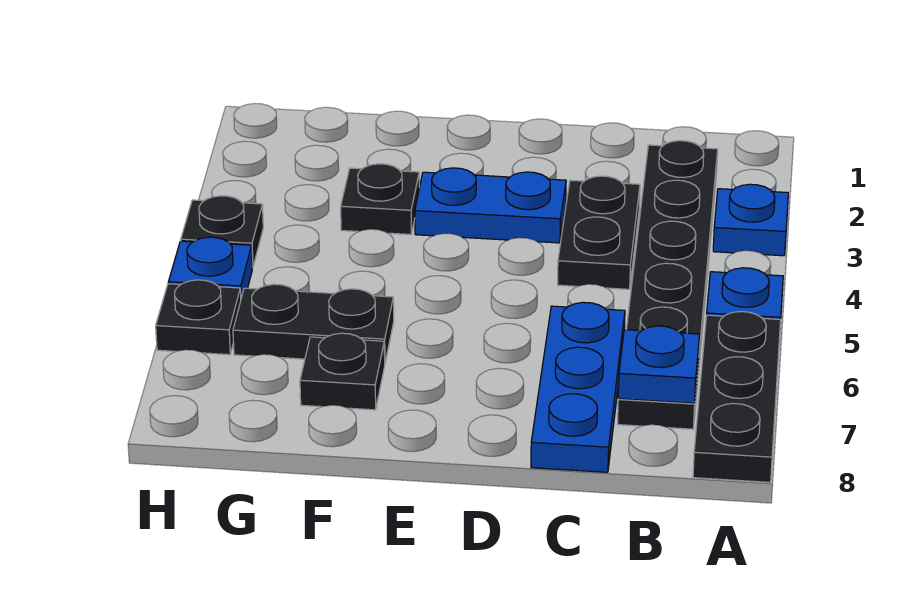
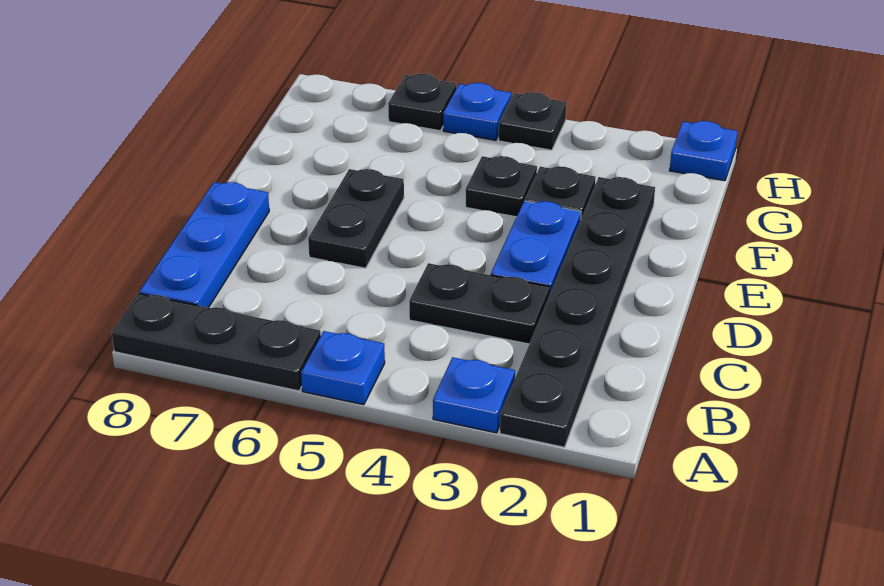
black 1x6 plate [618,141,718,429] -> black 1x6 plate turned to [500,177,655,447]
blue 1x1 plate [618,326,700,403] -> blue 1x1 plate moved to [670,121,738,181]
blue 1x3 plate [531,302,625,472] -> blue 1x3 plate turned to [139,182,269,308]
black 1x2 plate [233,284,394,362] -> black 1x2 plate moved to [308,169,404,268]
black 1x1 plate [300,333,385,410] -> black 1x1 plate moved to [466,156,537,217]

